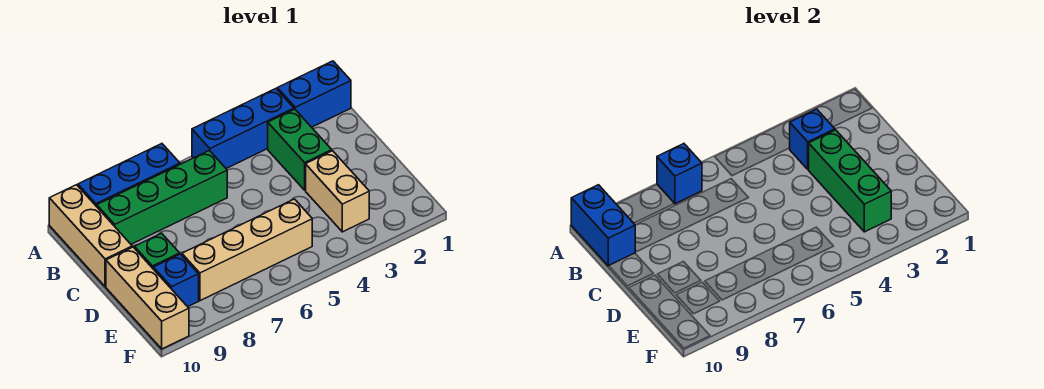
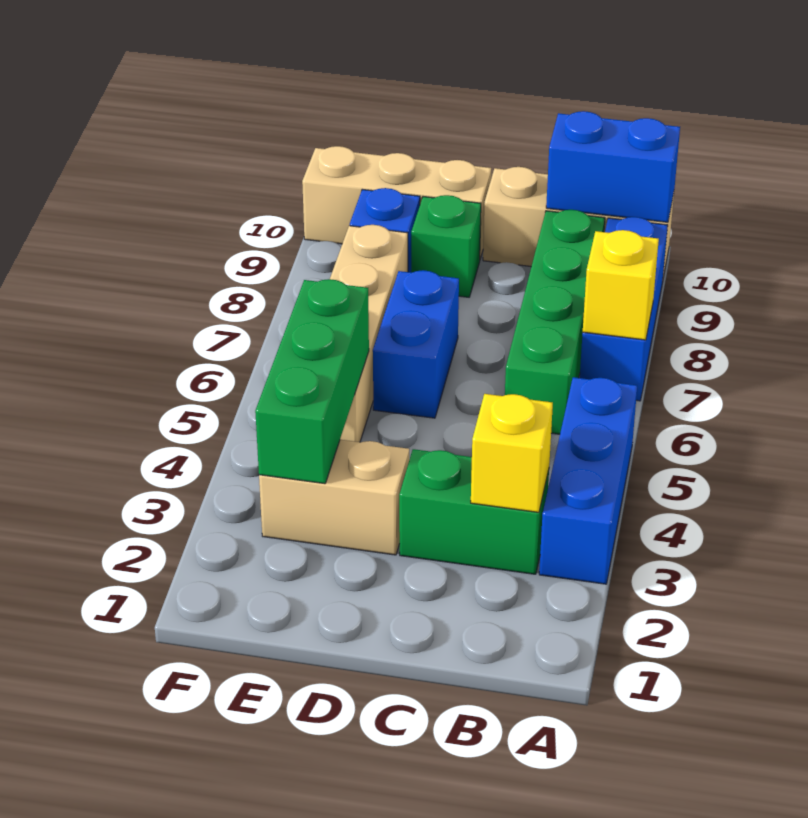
blue 1x2 brick [277,61,351,127] -> blue 1x2 brick moved to [373,270,459,418]
blue 1x1 brick [657,144,702,204] -> yellow 1x1 brick [583,230,659,340]
blue 1x1 brick [790,109,835,169] -> yellow 1x1 brick [471,394,553,512]
green 1x3 brick [808,130,891,232] -> green 1x3 brick turned to [255,279,369,484]

